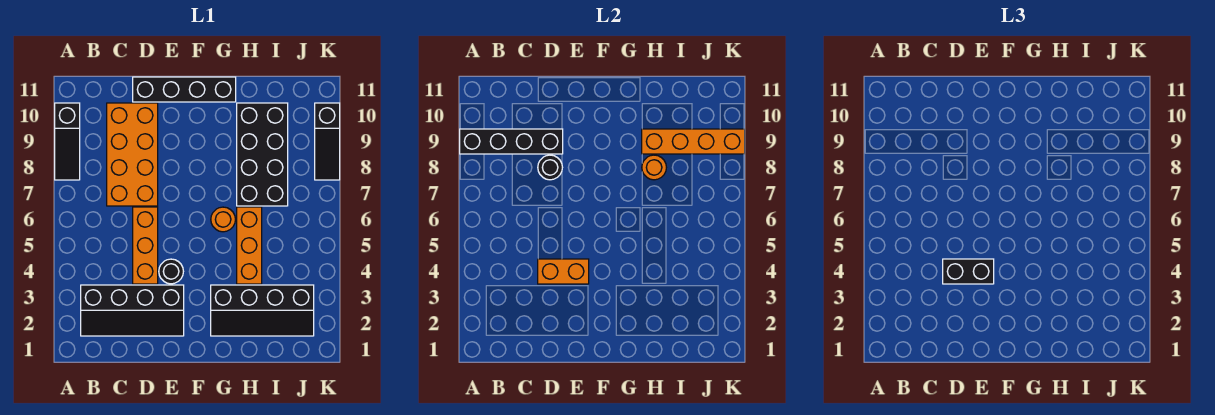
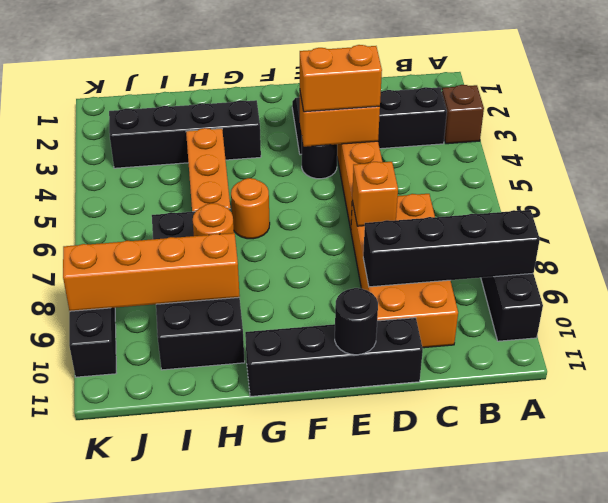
none -> brown 1x1 brick [442,85,484,144]
black 1x2 brick [943,259,994,284] -> orange 1x2 brick [300,45,382,112]
none -> orange 1x1 brick [352,162,398,226]
black 1x1 round brick [538,155,562,180] -> black 1x1 round brick moved to [335,288,378,355]

